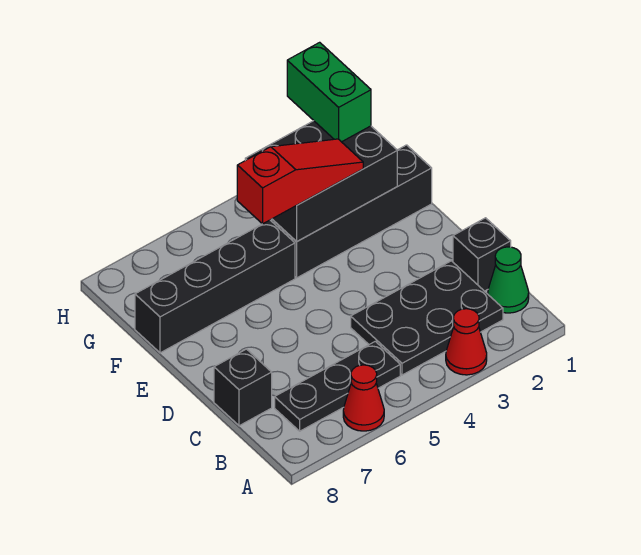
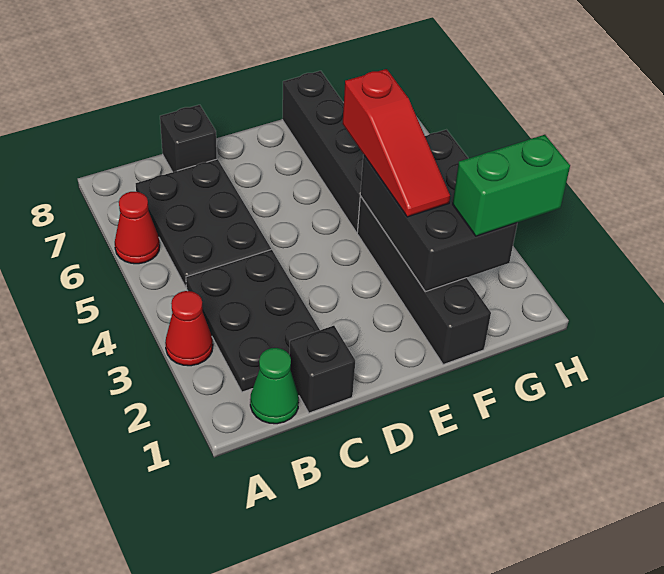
black 1x3 plate [275,341,400,431] -> black 2x3 plate [136,159,271,287]

